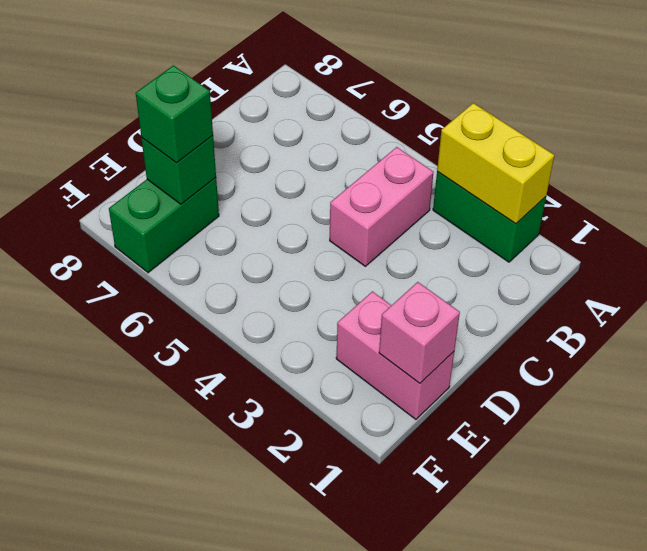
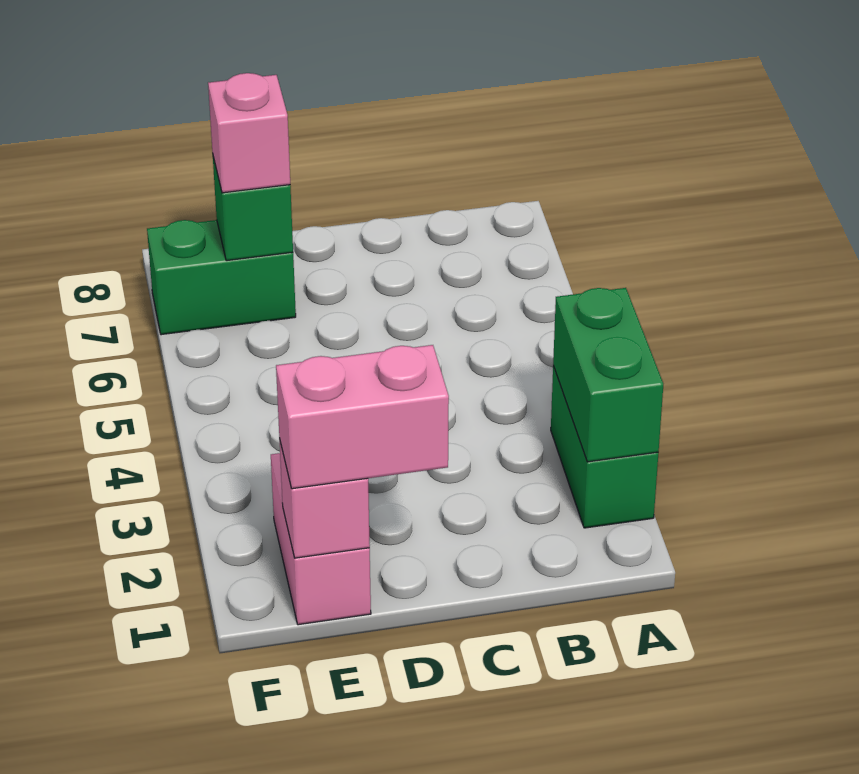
yellow 1x2 brick [437,103,554,224] -> green 1x2 brick [553,288,663,462]
pink 1x2 brick [330,147,434,266] -> pink 1x2 brick moved to [276,345,449,489]
green 1x1 brick [136,65,213,163] -> pink 1x1 brick [208,73,290,193]

